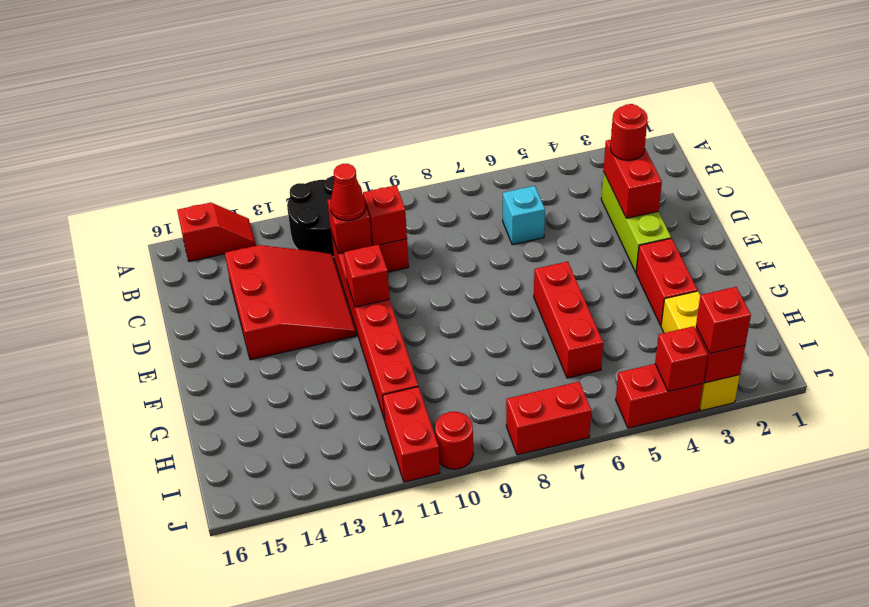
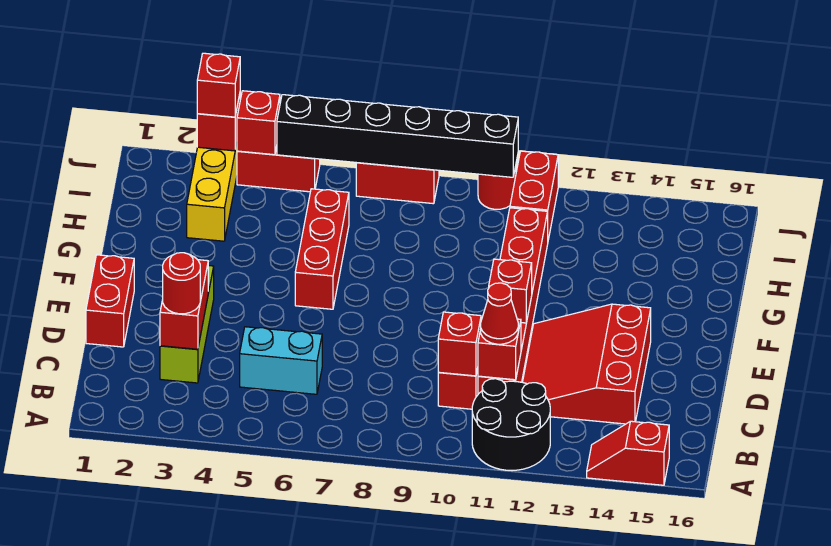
cyan 1x1 brick [503,186,545,245] -> cyan 1x2 brick [240,327,322,394]
red 1x2 brick [636,238,697,325] -> red 1x2 brick moved to [86,255,134,347]
none -> black 1x6 brick [277,95,518,177]

